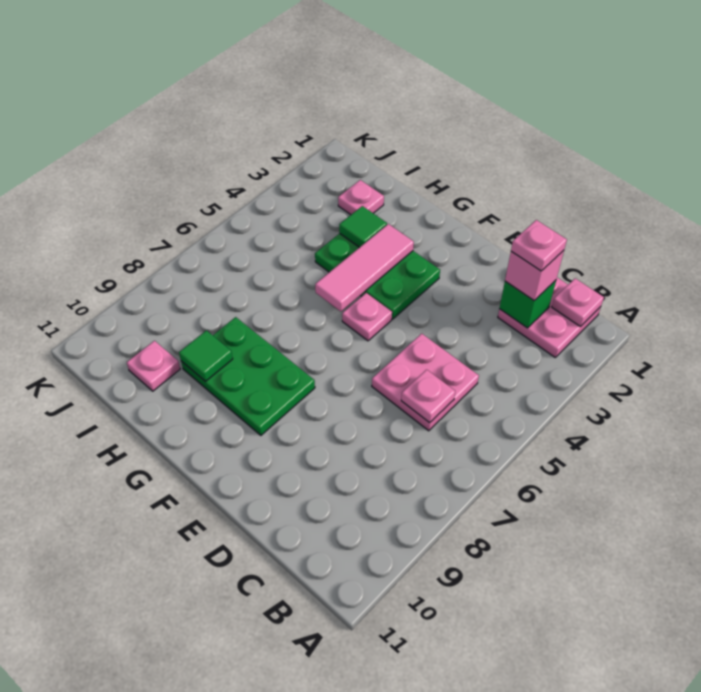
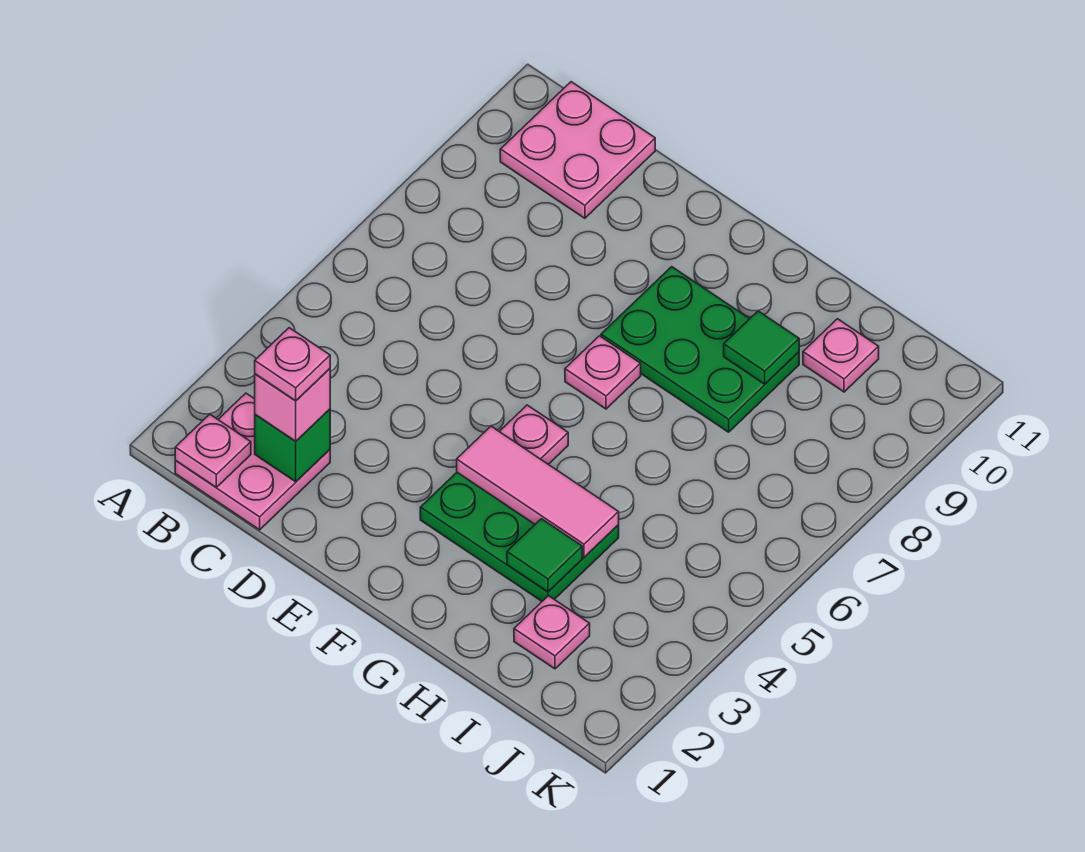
pink 2x2 plate [372,334,479,431] -> pink 2x2 plate moved to [500,82,655,218]
pink 1x1 plate [401,370,455,423] -> pink 1x1 plate moved to [565,336,641,409]
pink 1x3 tile [315,224,414,311] -> pink 1x3 tile turned to [457,426,619,557]

